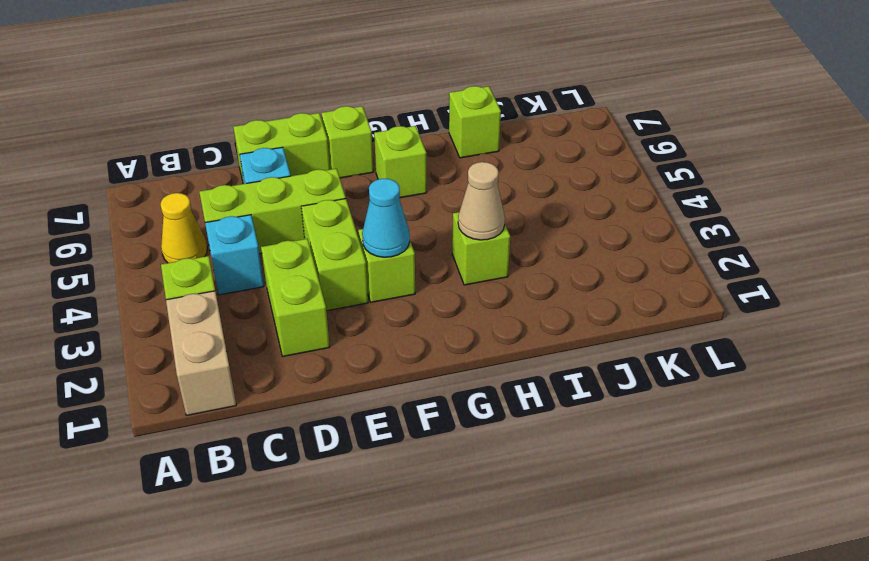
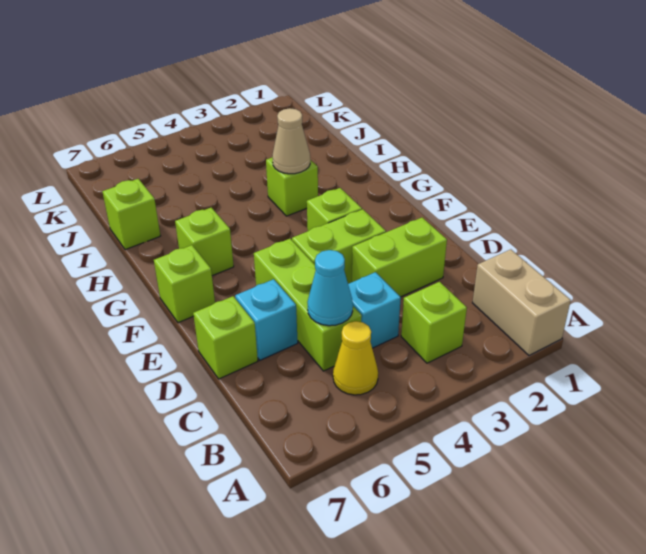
tan 1x2 brick [166,291,236,415] -> tan 1x2 brick turned to [473,249,571,355]
lime 1x2 brick [234,113,330,184] -> lime 1x1 brick [193,296,258,379]
cyan 1x1 cone [362,179,410,257] -> cyan 1x1 cone moved to [307,250,353,326]

